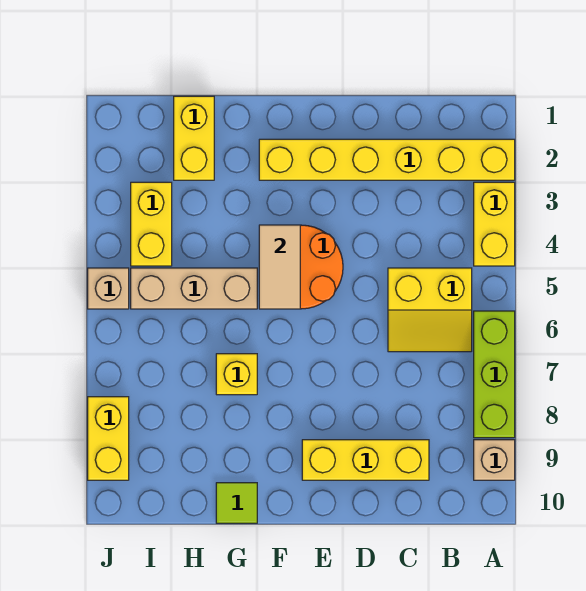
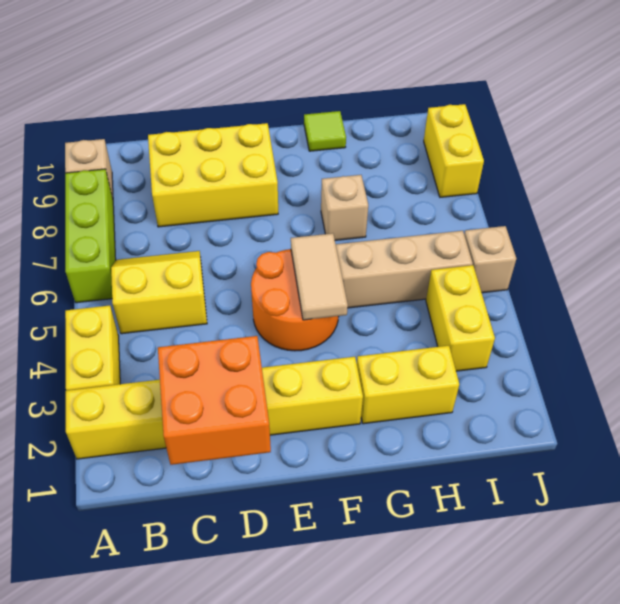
none -> orange 2x2 brick [158,336,271,465]
yellow 1x3 brick [302,440,429,480] -> yellow 2x3 brick [148,123,278,227]
yellow 1x1 brick [216,354,257,395] -> tan 1x1 brick [321,175,368,240]
yellow 1x2 brick [174,96,214,180] -> yellow 1x2 brick turned to [357,346,459,424]

